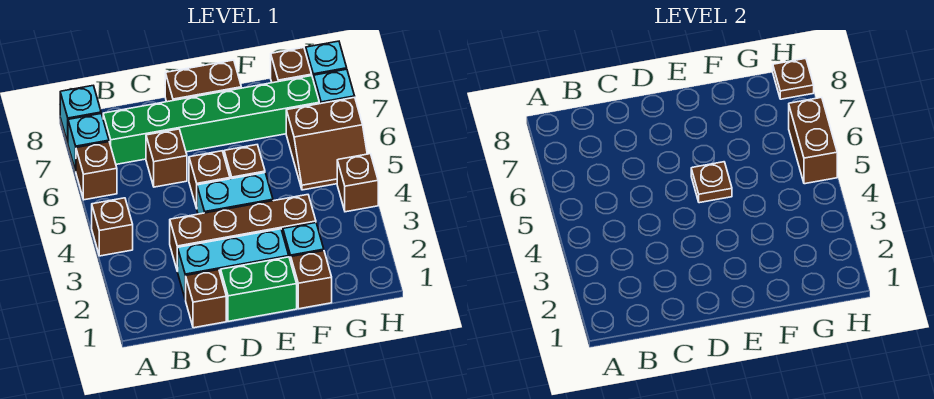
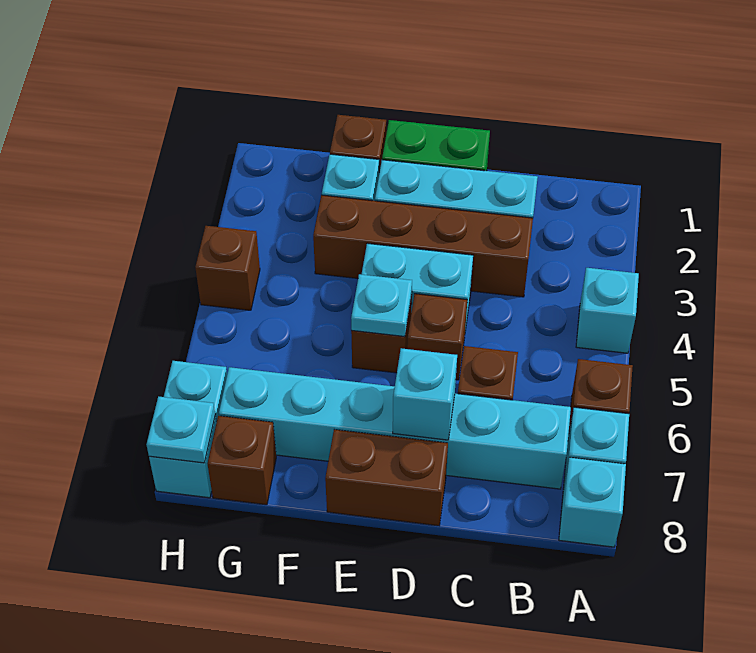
brown 1x1 brick [92,198,133,256] -> cyan 1x1 brick [576,268,639,353]
green 1x6 brick [103,76,319,164] -> cyan 1x6 brick [219,367,571,489]
brown 1x1 brick [185,270,226,328] -> none
none -> cyan 1x1 brick [393,348,457,440]
brown 1x1 plate [691,162,732,203] -> cyan 1x1 plate [351,274,412,337]
brown 2x2 slope [286,97,367,190] -> none
brown 1x2 brick [789,97,837,184] -> none
brown 1x1 plate [773,58,814,99] -> cyan 1x1 plate [146,397,215,463]

